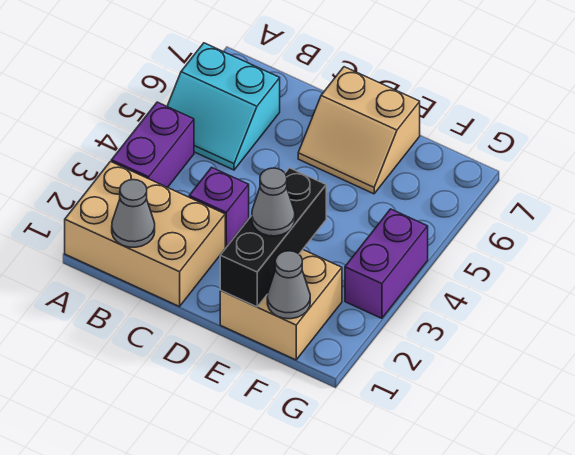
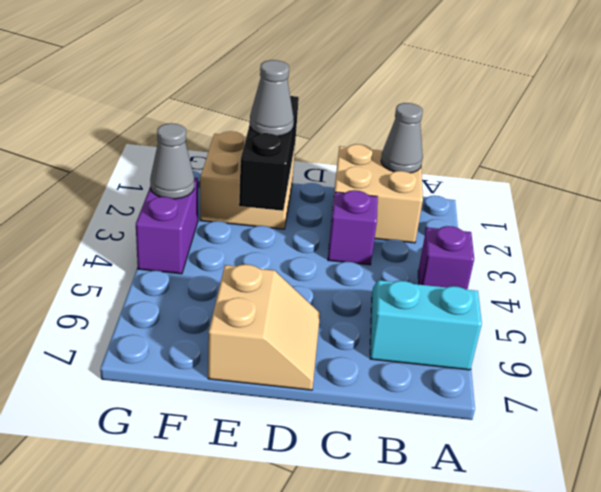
tan 2x3 brick [65,162,225,307] -> tan 2x2 brick [331,144,423,243]
purple 1x2 brick [111,102,194,188] -> purple 1x1 brick [418,226,474,290]
tan 2x2 slope [298,67,420,194] -> tan 2x2 slope turned to [208,264,320,390]
grey 1x1 cone [267,251,310,319] -> grey 1x1 cone moved to [150,123,194,199]

